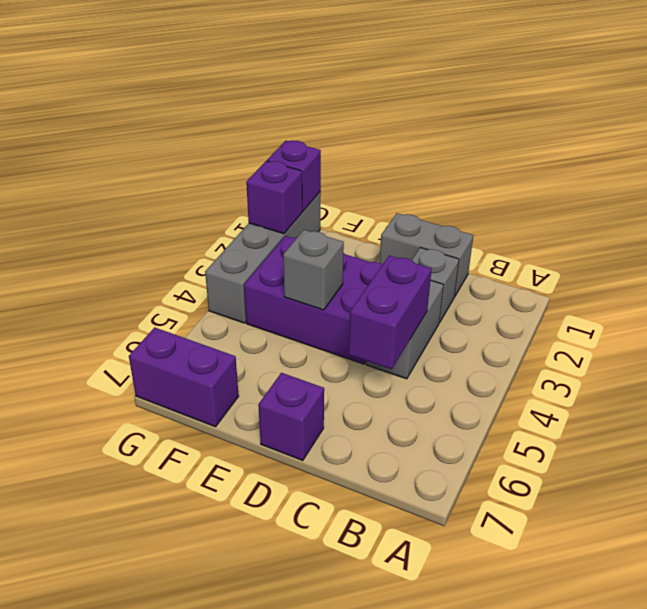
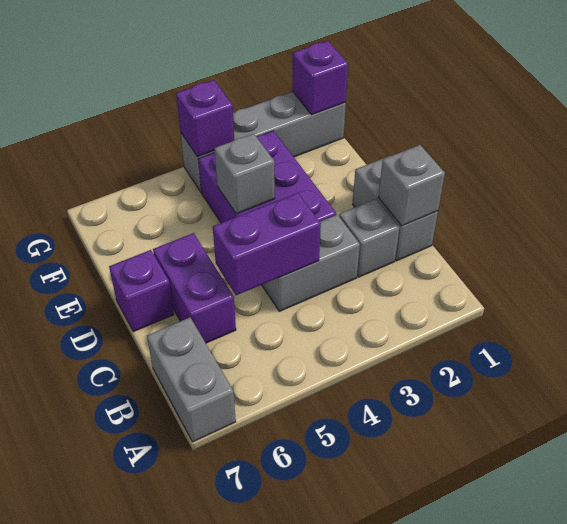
none -> grey 1x2 brick [147,318,236,442]
none -> grey 1x1 brick [378,145,445,226]
purple 1x2 brick [129,327,239,427] -> purple 1x2 brick moved to [153,233,236,343]
purple 1x1 brick [246,161,302,234] -> purple 1x1 brick moved to [176,80,234,157]

